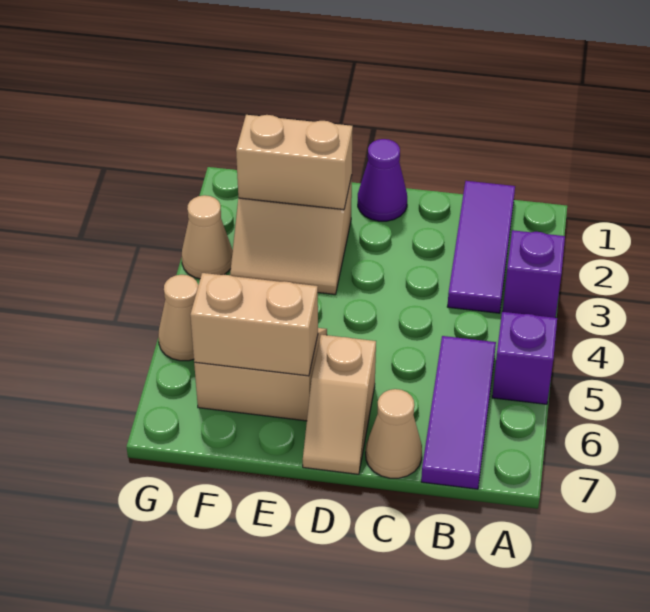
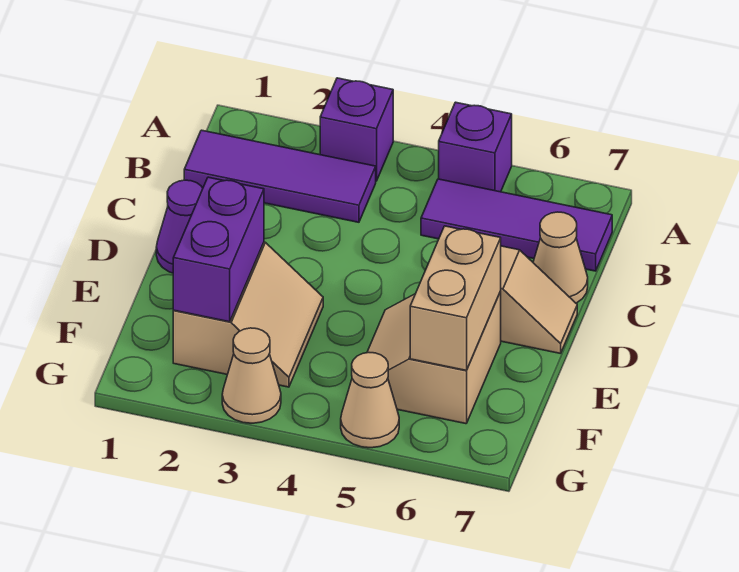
tan 1x2 brick [236,115,353,210] -> purple 1x2 brick [173,177,264,322]

